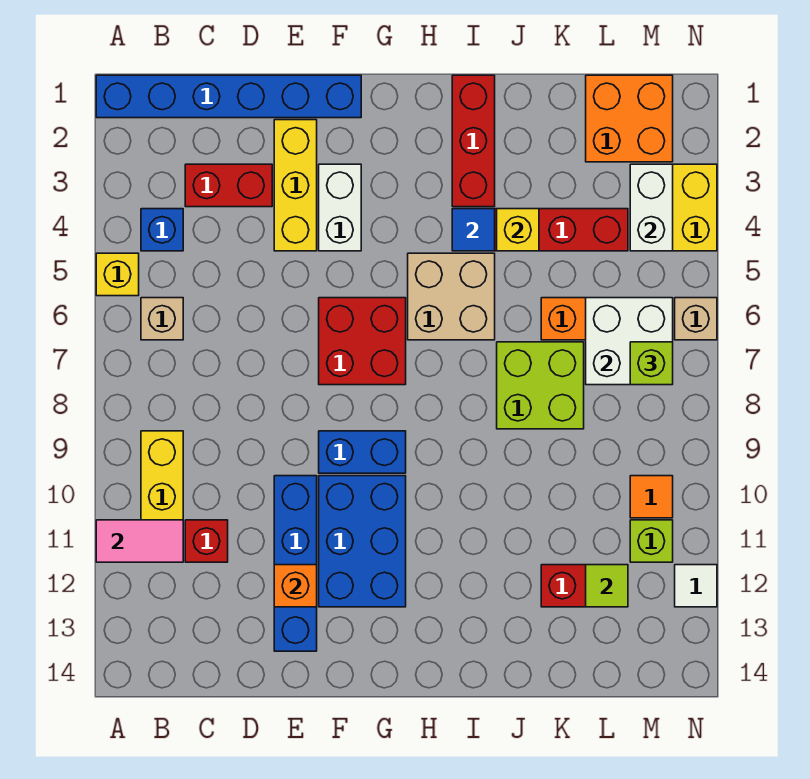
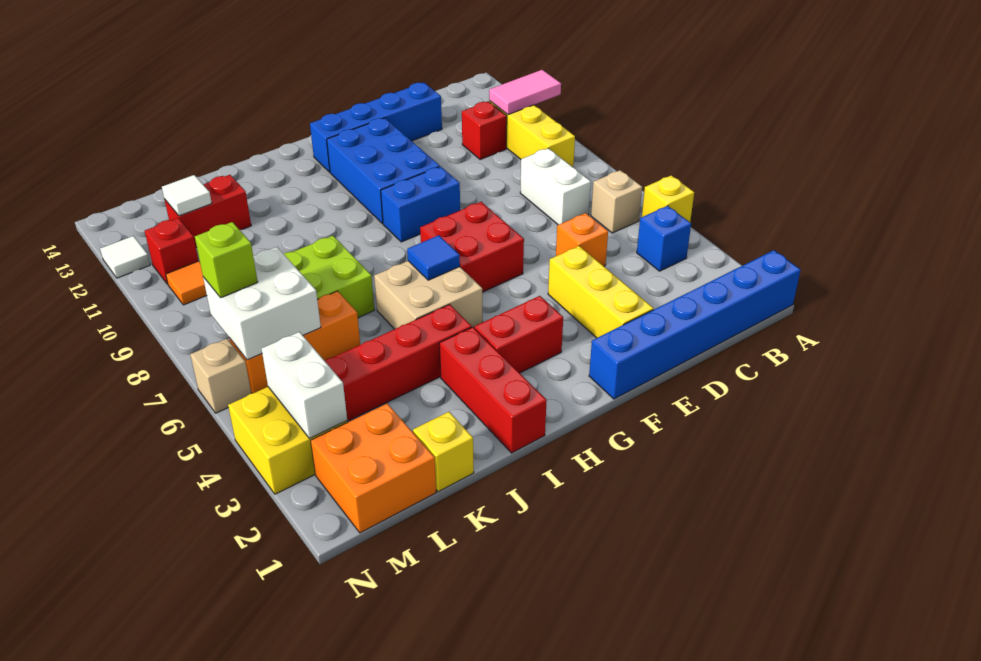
red 1x2 brick [185,164,272,207] -> red 1x2 brick moved to [474,296,563,373]
blue 1x4 brick [274,476,317,651] -> blue 1x4 brick turned to [310,82,442,172]
orange 1x1 brick [274,565,317,607] -> orange 1x1 brick moved to [556,213,608,266]
white 1x2 brick [319,164,361,251] -> white 1x2 brick moved to [520,148,591,225]
blue 1x1 tile [452,209,495,251] -> blue 1x1 tile moved to [407,235,460,280]
yellow 1x1 brick [497,209,539,251] -> yellow 1x1 brick moved to [413,412,474,492]
lime 1x1 tile [586,565,628,607] -> white 1x1 tile [162,175,212,216]
lime 1x1 brick [630,520,673,562] -> red 1x1 brick [145,218,198,284]

